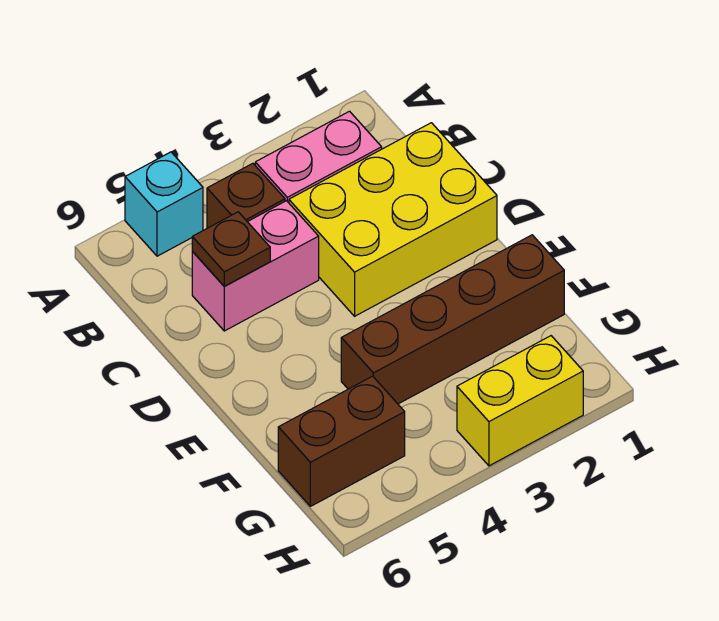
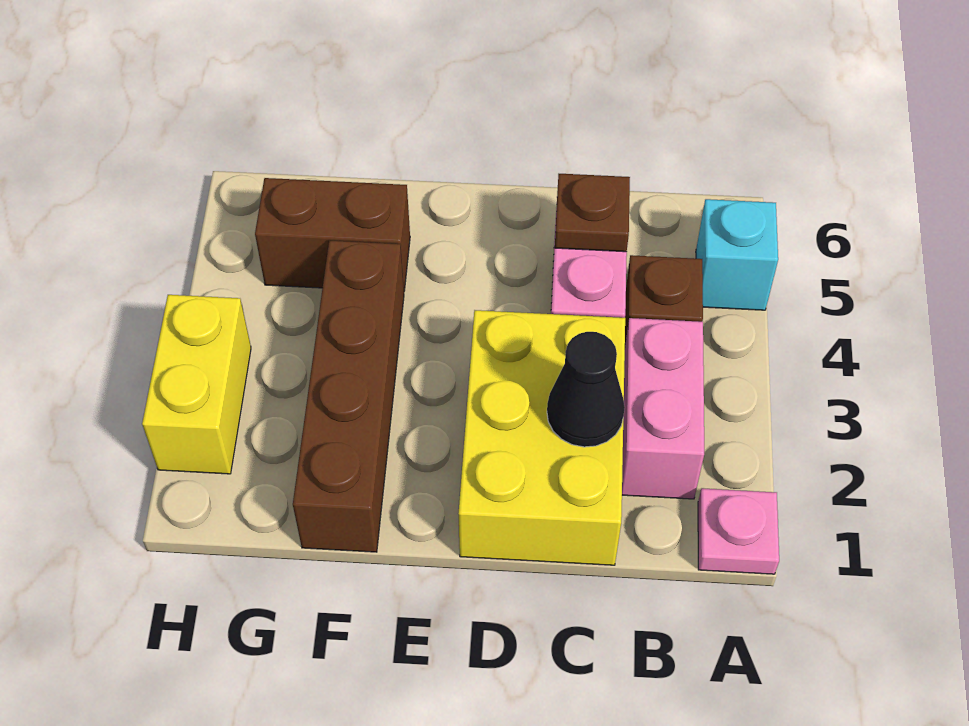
none -> pink 1x1 plate [698,488,779,574]
none -> black 1x1 cone [547,332,625,447]
brown 1x2 brick [278,376,405,506] -> brown 1x2 brick turned to [255,178,410,291]

